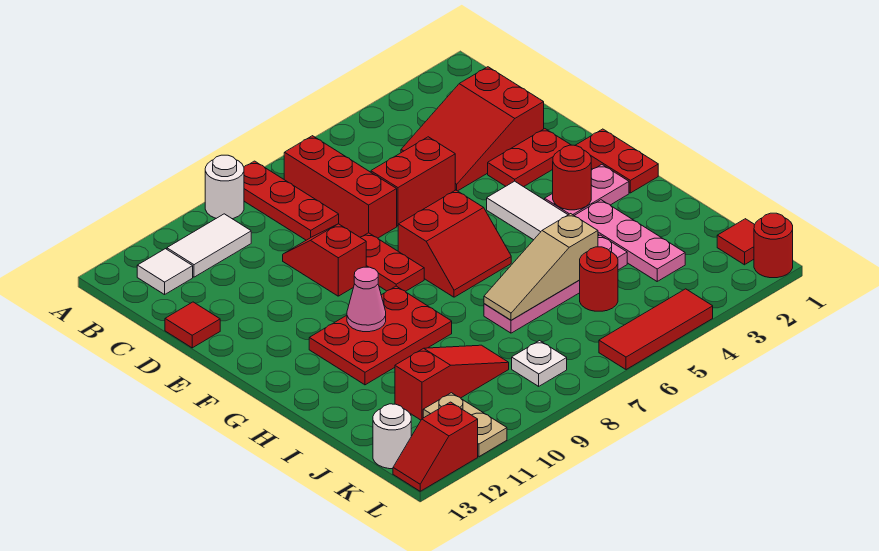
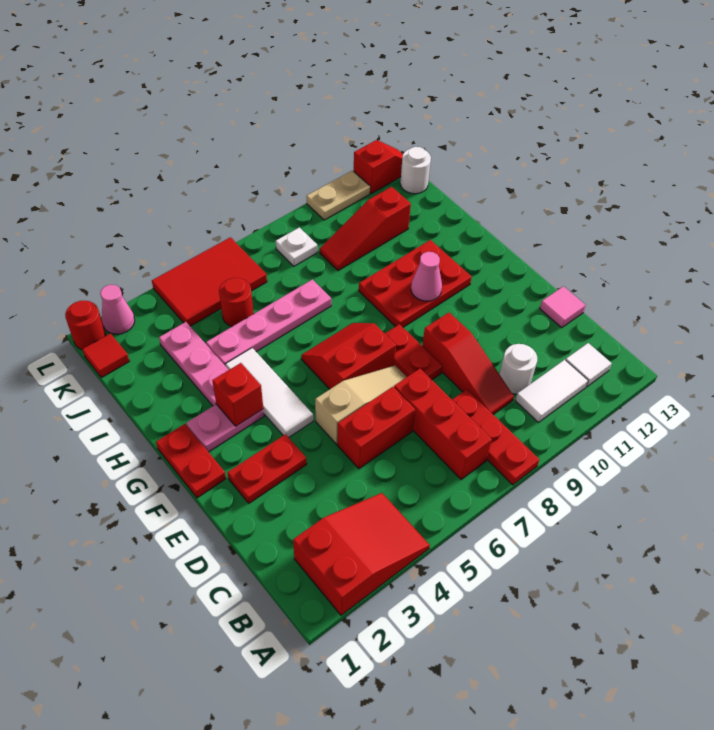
white 1x1 round brick [205,155,244,219] -> white 1x1 round brick moved to [499,344,537,394]
red 2x3 slope [401,67,544,191] -> red 2x3 slope moved to [293,493,430,615]
red 1x2 slope [283,224,366,296] -> red 1x3 slope [422,313,514,414]
red 1x1 tile [165,302,220,348] -> pink 1x1 tile [540,286,586,328]
red 1x1 round brick [553,145,591,210] -> red 1x1 brick [212,363,263,426]
tan 1x3 slope [484,214,598,320] -> tan 1x3 slope moved to [315,366,406,444]
tan 1x2 plate [423,393,507,457] -> tan 1x2 plate turned to [307,171,370,220]
none -> pink 1x1 cone [100,285,135,334]
red 1x3 tile [599,289,713,370] -> red 2x3 tile [152,237,267,326]

